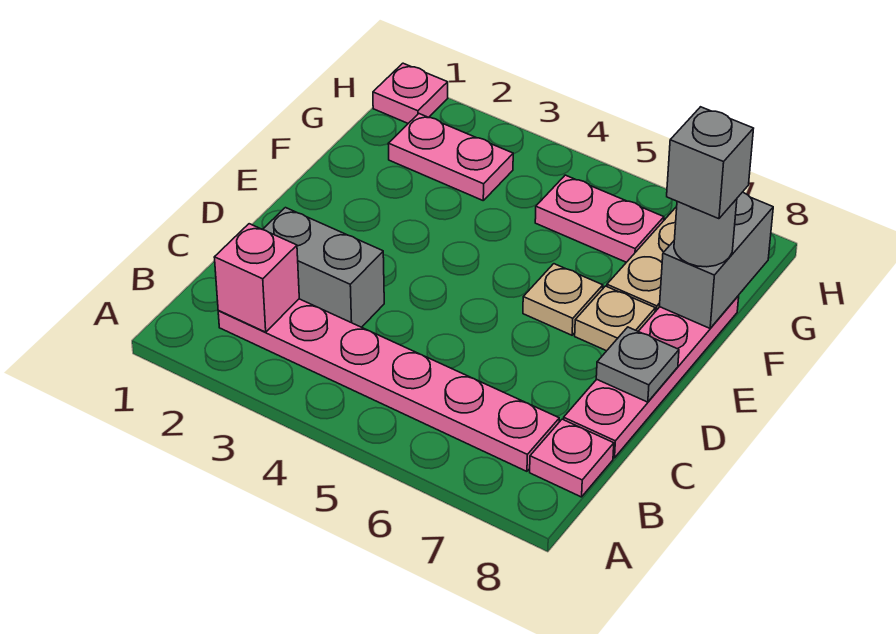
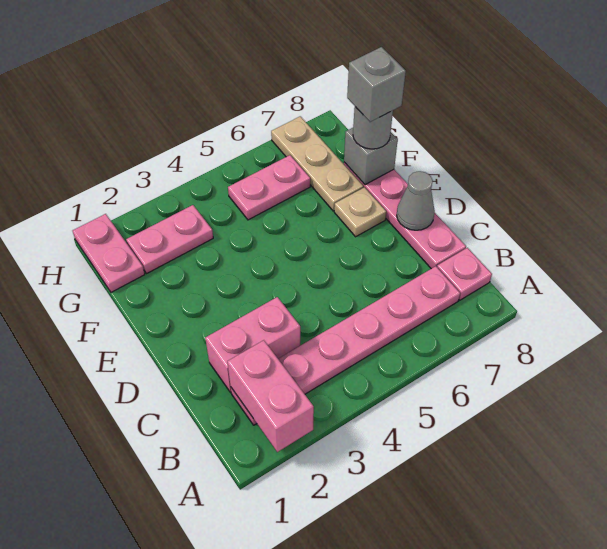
pink 1x1 brick [214,224,299,332] -> pink 1x2 brick [227,340,314,452]
grey 1x2 brick [263,208,384,327] -> pink 1x2 brick [205,297,300,393]
grey 1x1 plate [596,327,679,402] -> grey 1x1 cone [397,171,435,230]
tan 1x1 plate [523,264,603,335] -> none
grey 1x2 brick [659,192,773,328] -> grey 1x1 brick [344,128,398,185]
pink 1x1 plate [373,63,448,123] -> pink 1x2 plate [73,214,145,292]

